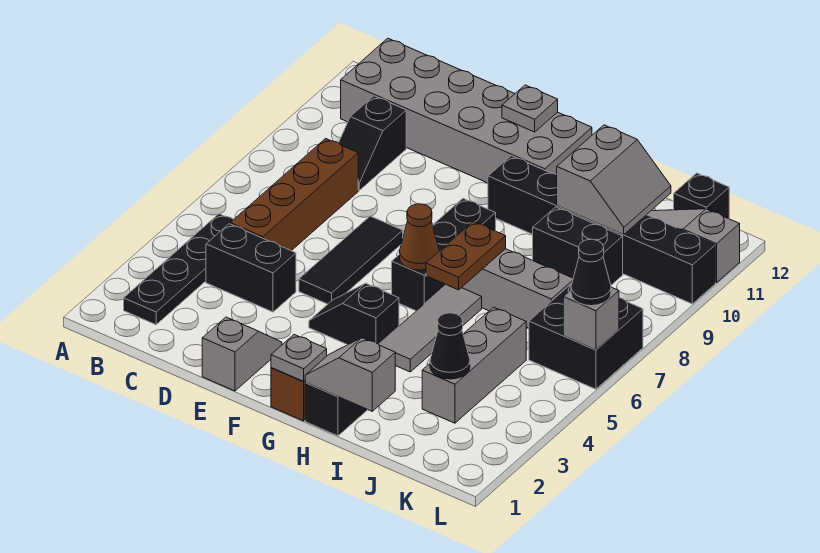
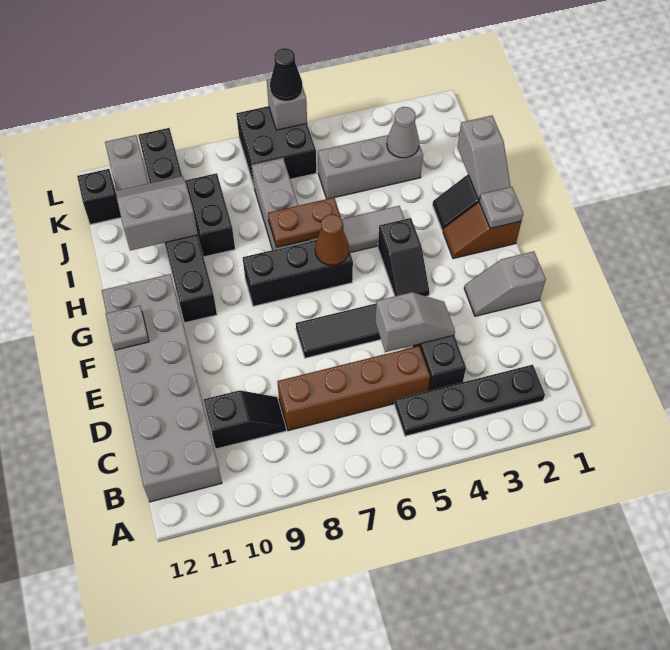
none -> grey 1x2 slope [375,292,455,352]
black 1x1 cone [430,313,470,379] -> grey 1x1 cone [387,107,419,158]

